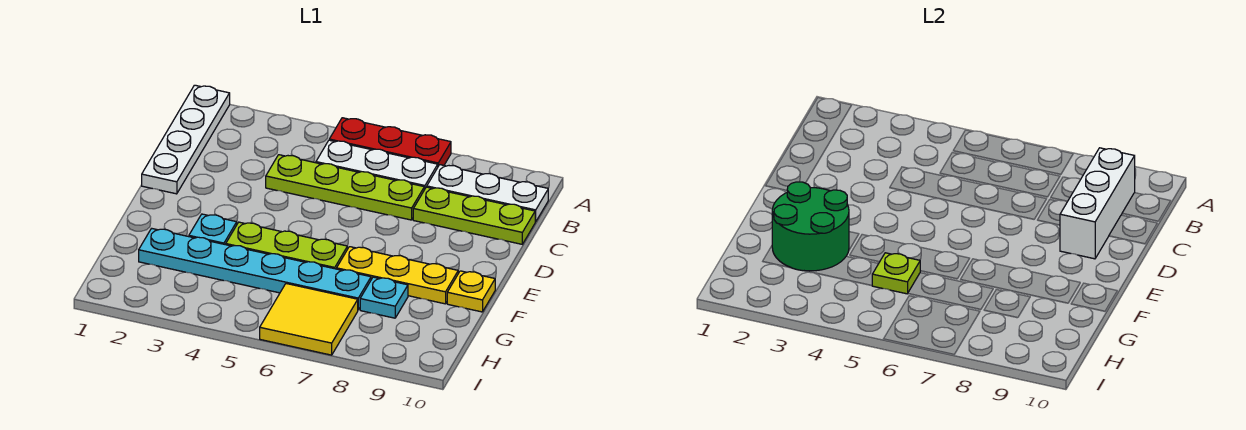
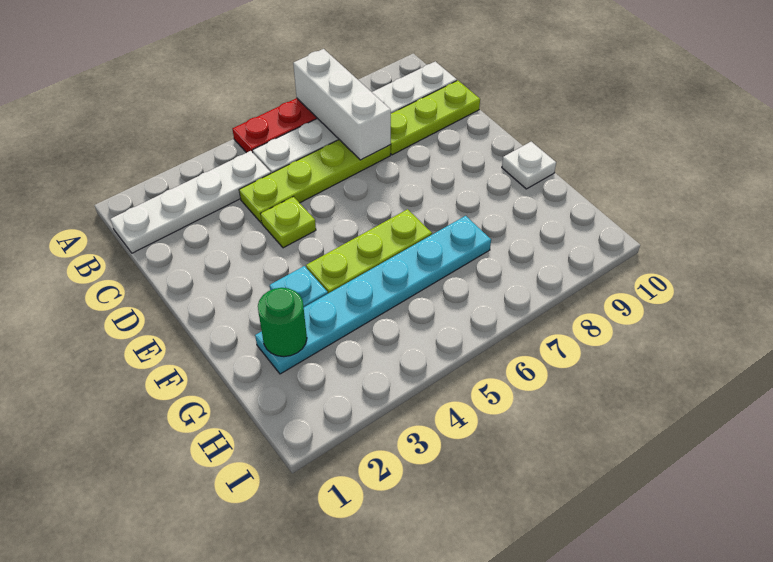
white 1x4 plate [142,85,230,194] -> white 1x4 plate turned to [111,151,271,253]
white 1x3 brick [1060,148,1135,259] -> white 1x3 brick moved to [293,49,391,160]
green 2x2 round brick [772,182,849,271] -> green 1x1 round brick [258,288,307,357]
yellow 1x3 plate [337,247,458,304] -> none
yellow 1x1 plate [447,271,495,312] -> white 1x1 plate [502,142,556,189]
lime 1x1 plate [872,253,920,294] -> lime 1x1 plate moved to [261,197,316,248]
cyan 1x1 plate [360,277,408,318] -> none
yellow 2x2 tile [260,284,358,355] -> none

